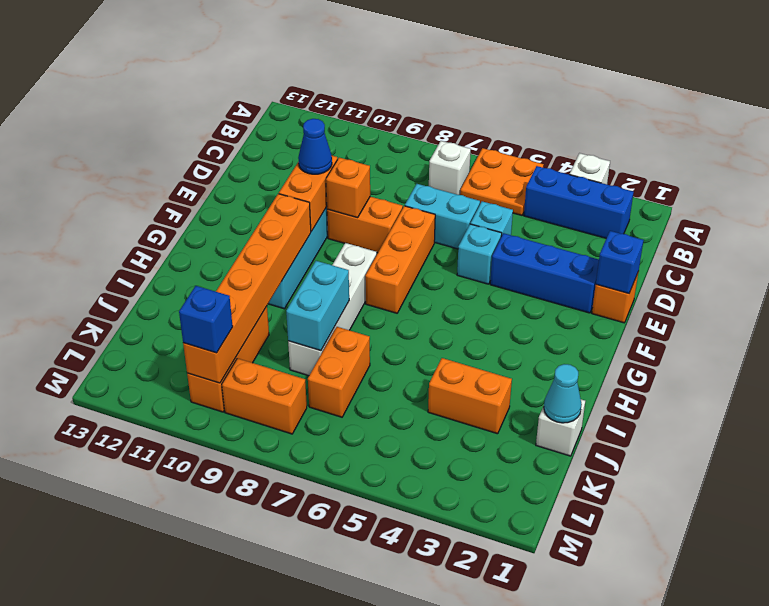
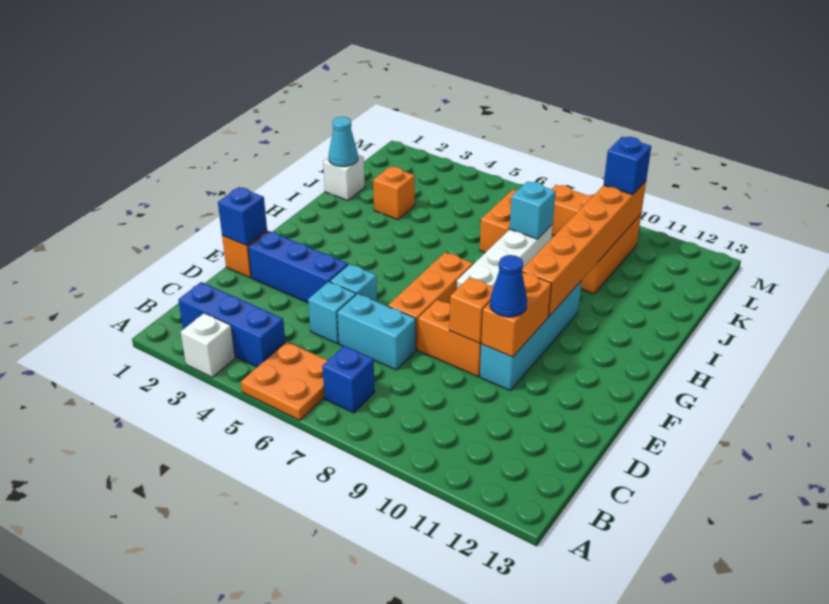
white 1x1 brick [429,141,471,195] -> blue 1x1 brick [322,346,375,413]
cyan 1x2 brick [286,261,349,351] -> cyan 1x1 brick [510,181,556,239]
orange 1x2 brick [428,358,512,434] -> orange 1x1 brick [373,167,415,219]

